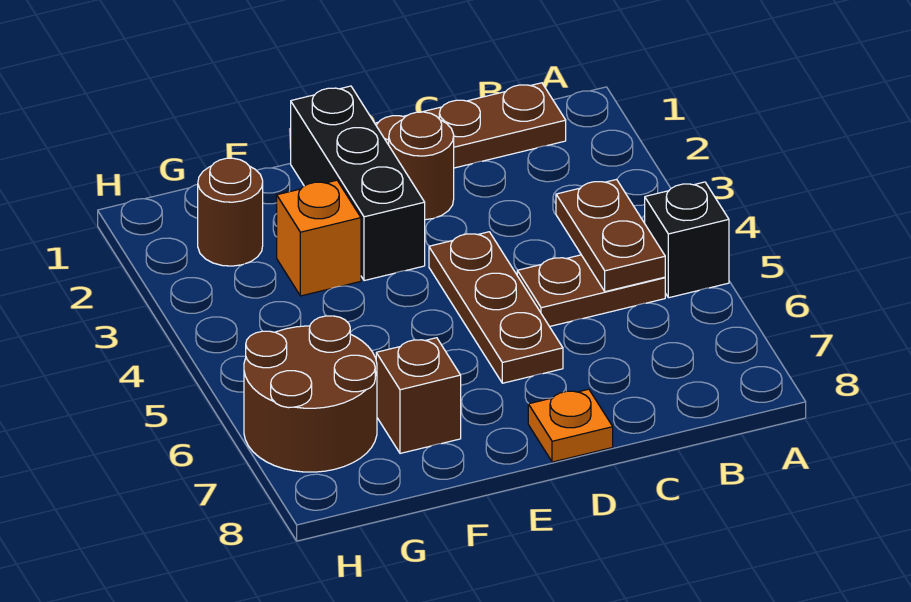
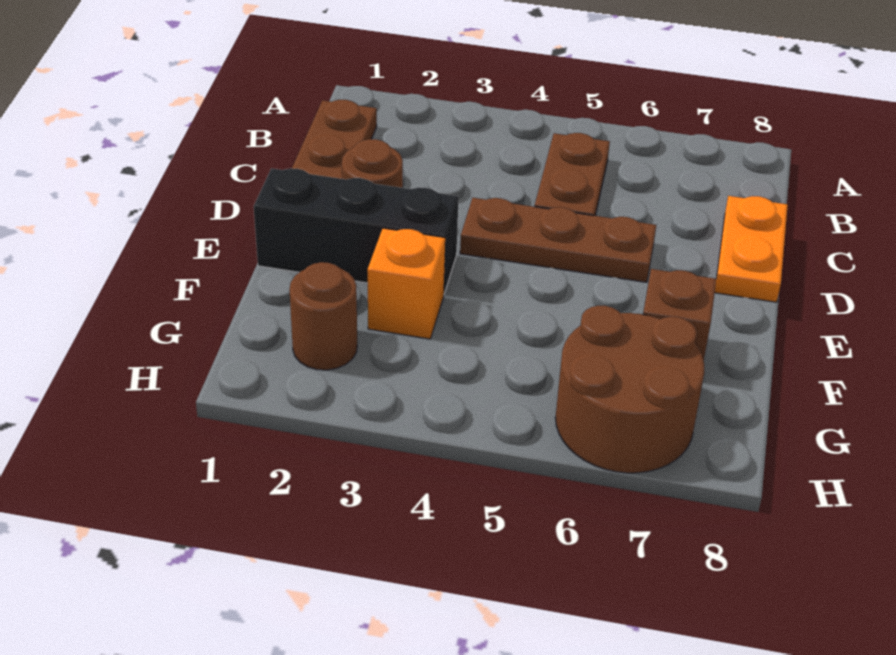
black 1x1 brick [645,182,729,298] -> none
brown 1x2 plate [556,180,665,292] -> none
orange 1x1 plate [528,389,613,462] -> orange 1x2 plate [715,196,788,302]

